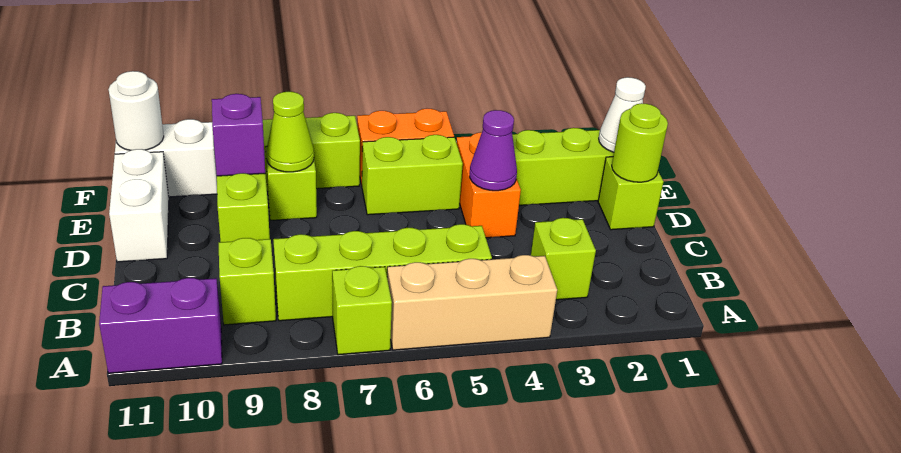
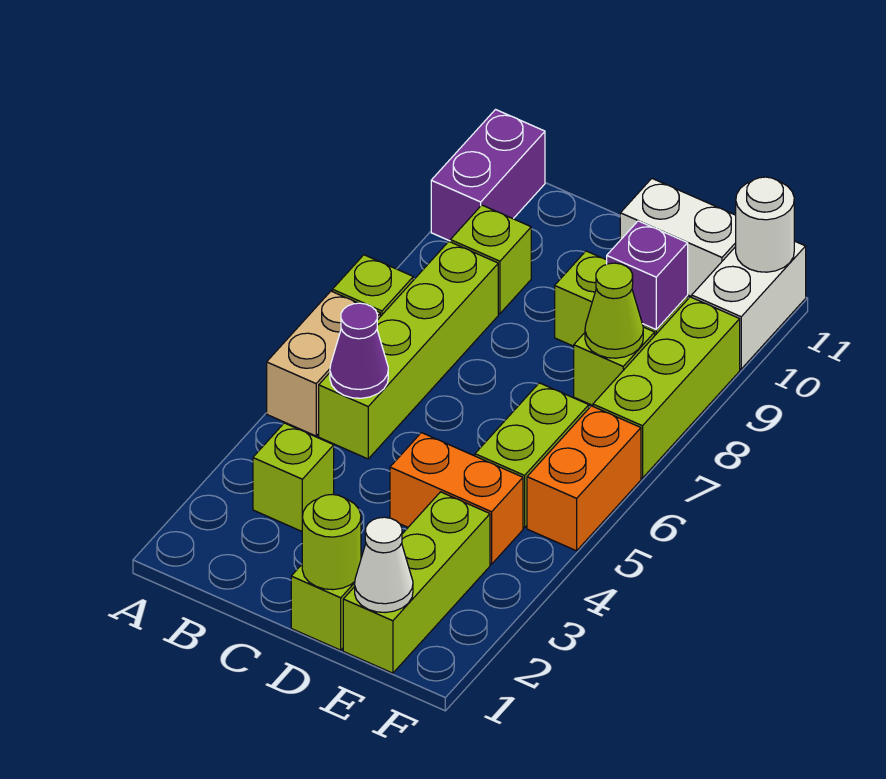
tan 1x3 brick [387,255,557,350] -> tan 1x2 brick [267,291,380,436]
purple 1x1 cone [470,110,517,191] -> purple 1x1 cone moved to [330,303,388,398]

